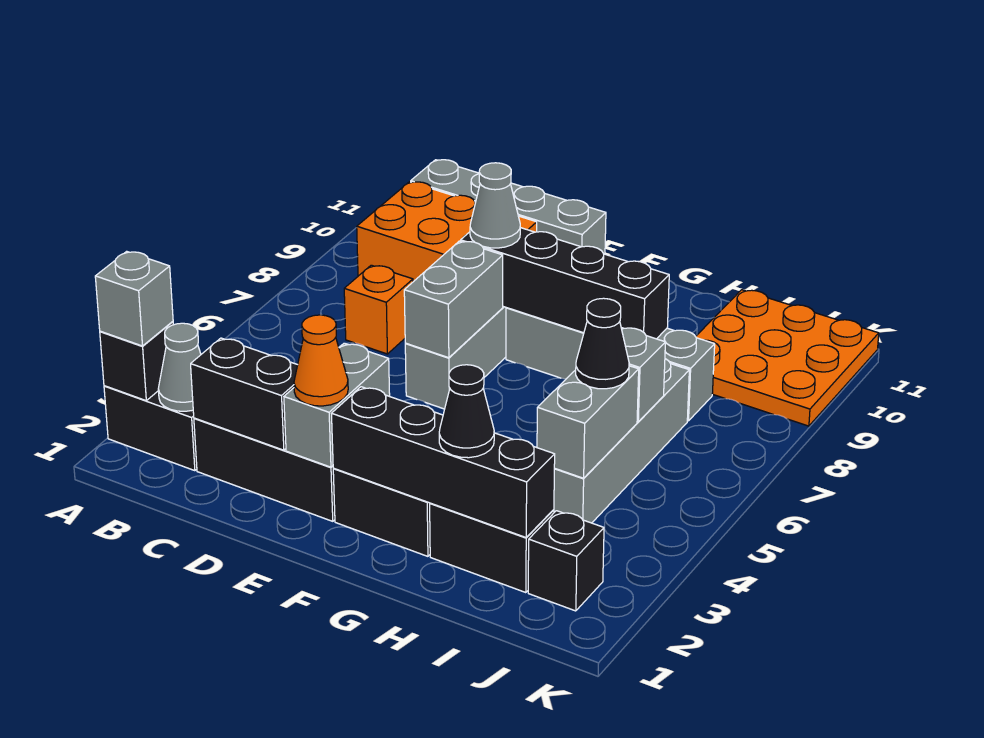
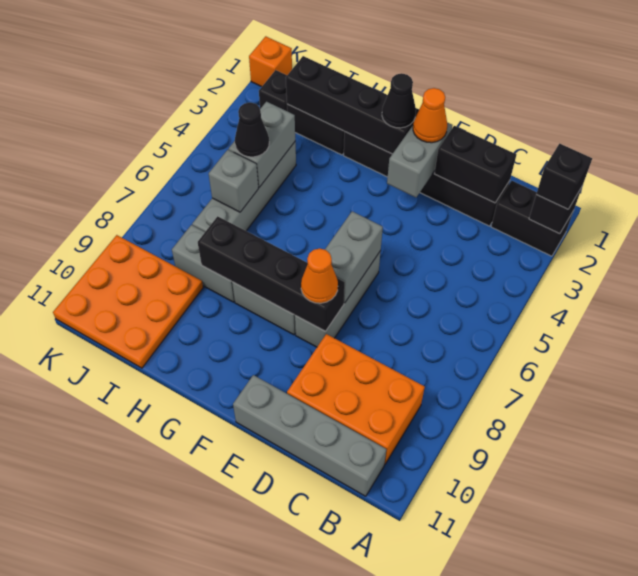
grey 1x1 brick [95,251,173,346] -> black 1x1 brick [536,144,592,209]
grey 1x1 cone [158,323,201,411] -> none
orange 1x1 brick [344,265,413,354] -> orange 1x1 brick moved to [249,36,292,87]
grey 1x1 cone [470,163,520,248] -> orange 1x1 cone [301,248,338,303]
black 1x1 cone [439,365,494,458] -> black 1x1 cone moved to [382,73,416,128]

